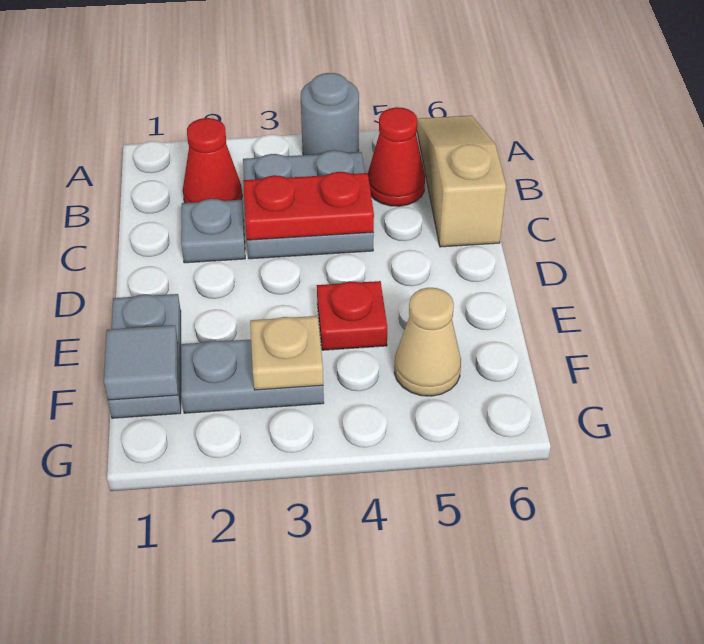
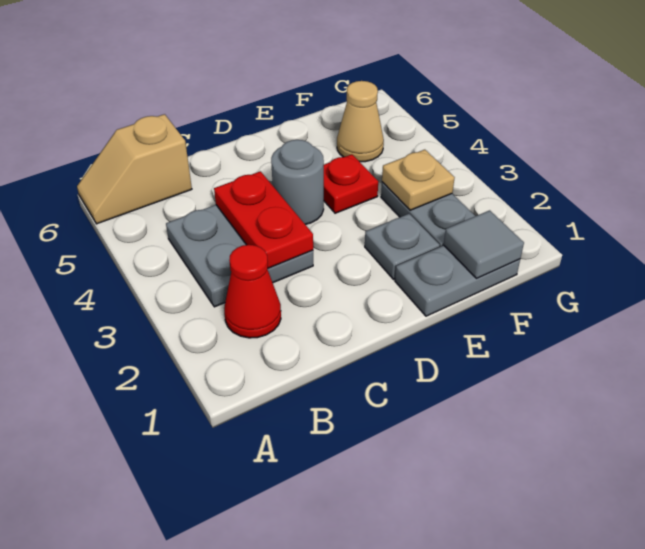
grey 1x1 round brick [301,73,359,155] -> grey 1x1 round brick moved to [271,140,324,225]
tan 1x3 slope [417,115,506,247] -> tan 1x2 slope [77,114,192,224]
red 1x1 cone [368,107,425,206] -> none
grey 1x1 plate [181,199,245,263] -> grey 1x1 plate moved to [365,214,440,279]

